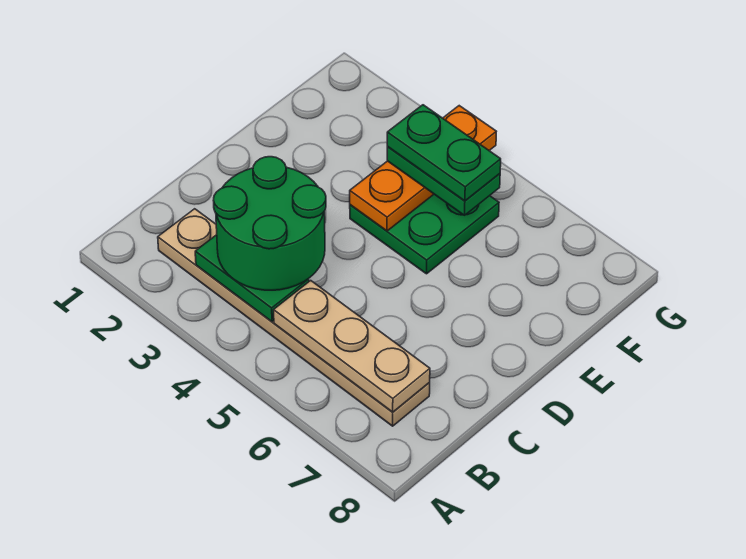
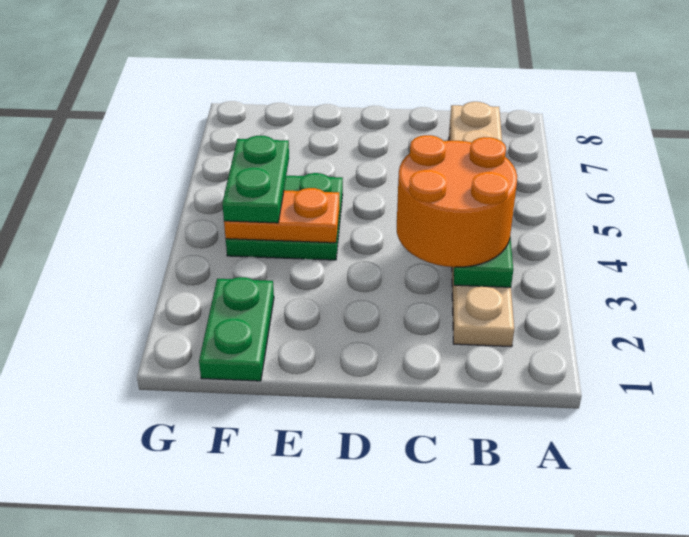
green 2x2 round brick [213,157,326,290] -> orange 2x2 round brick [397,135,517,267]
orange 1x3 plate [350,106,496,231] -> orange 1x2 plate [224,188,339,243]
green 1x2 plate [387,105,501,201] -> green 1x2 plate moved to [199,277,274,381]

